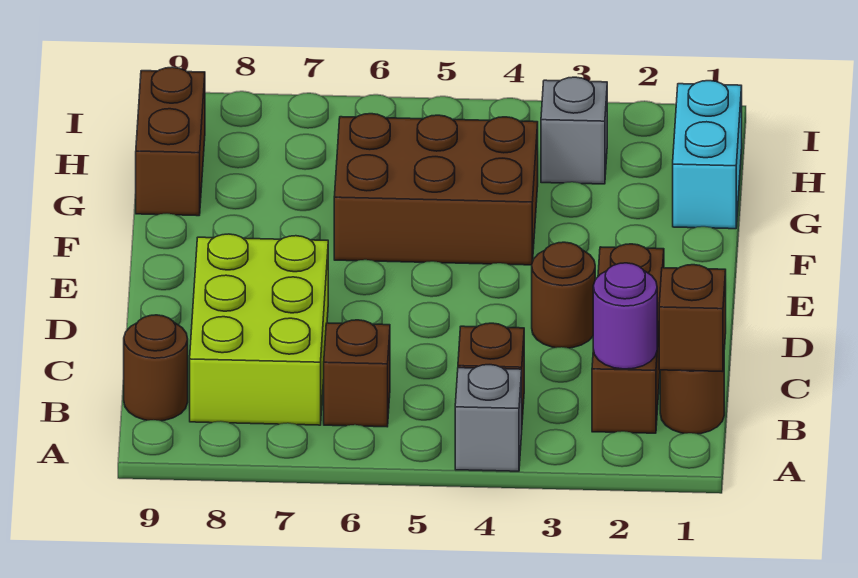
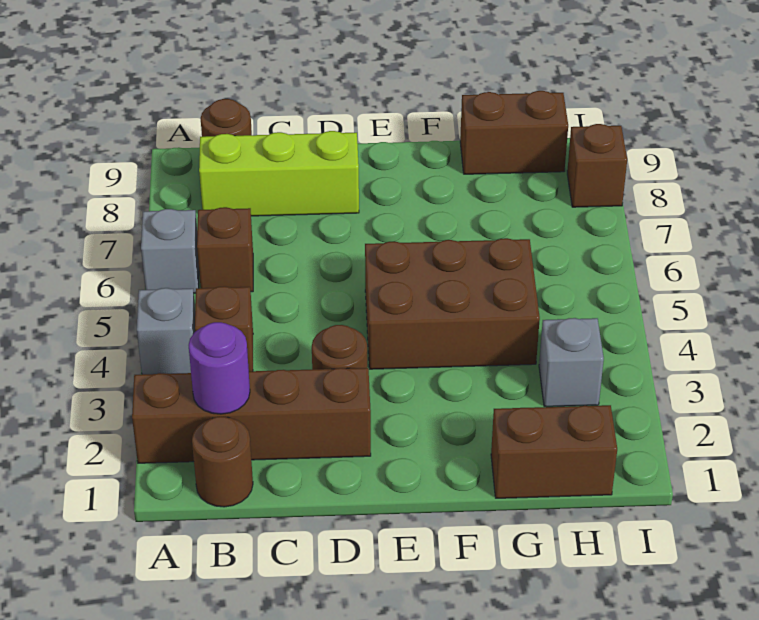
none -> grey 1x1 brick [141,209,199,293]
brown 1x1 brick [659,265,726,372] -> brown 1x1 brick moved to [567,124,627,207]
brown 1x3 brick [592,244,664,433] -> brown 1x4 brick [132,368,371,463]
lime 2x3 brick [190,234,328,425] -> lime 1x3 brick [199,131,359,216]
brown 2x3 brick [334,114,538,265] -> brown 2x3 brick turned to [365,238,540,369]
cyan 1x2 brick [673,81,742,229] -> brown 1x2 brick [491,405,617,498]

